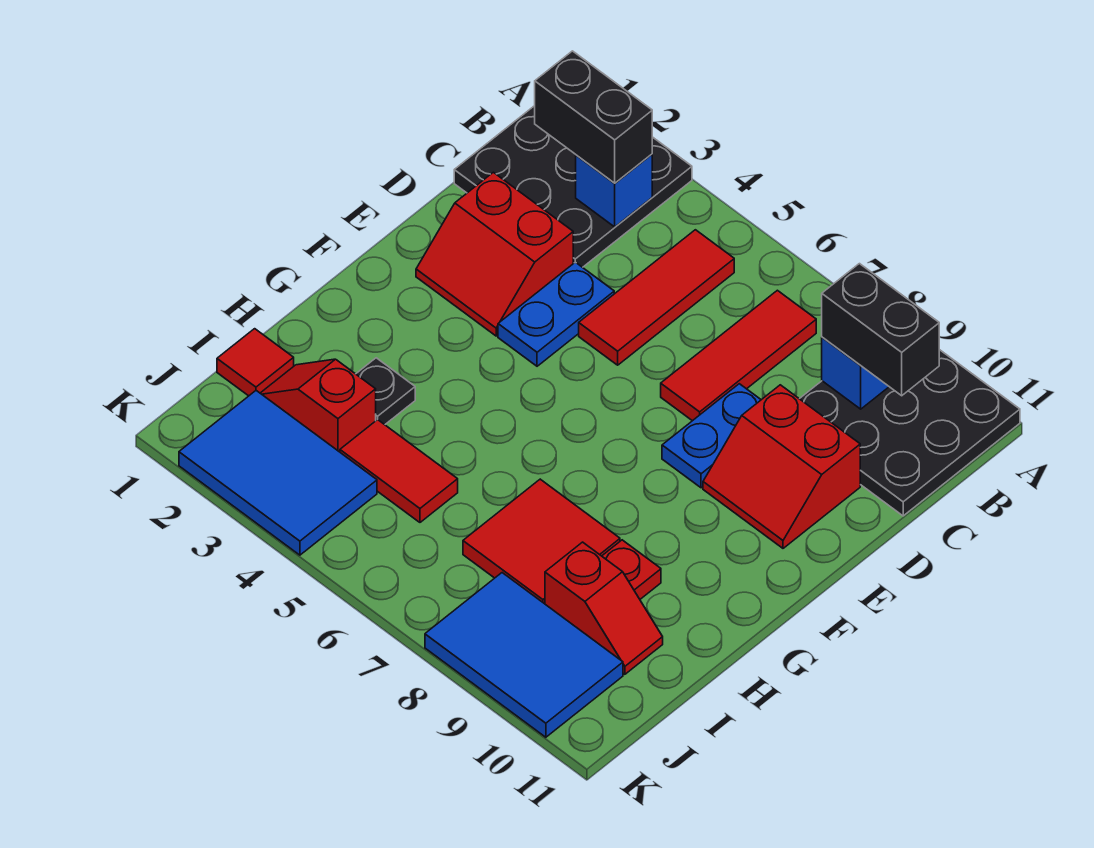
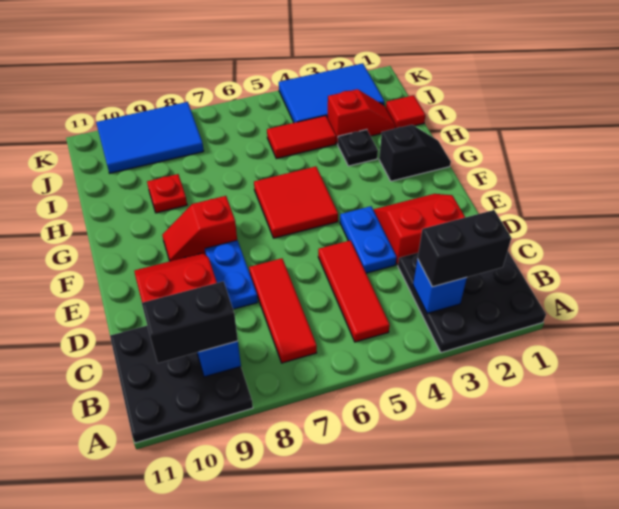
none -> black 1x2 slope [379,125,451,181]
red 2x2 tile [463,479,620,604] -> red 2x2 tile moved to [254,166,338,238]
red 1x2 slope [545,542,663,674] -> red 1x2 slope moved to [162,196,237,261]

